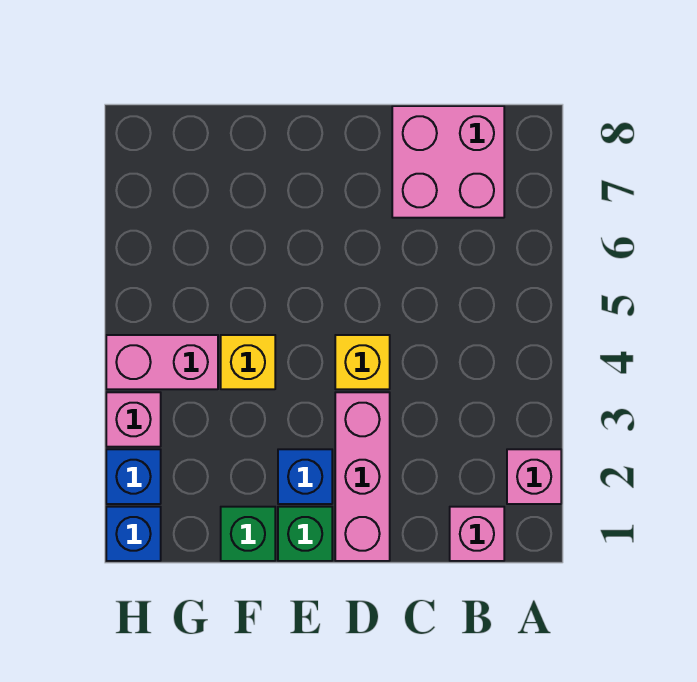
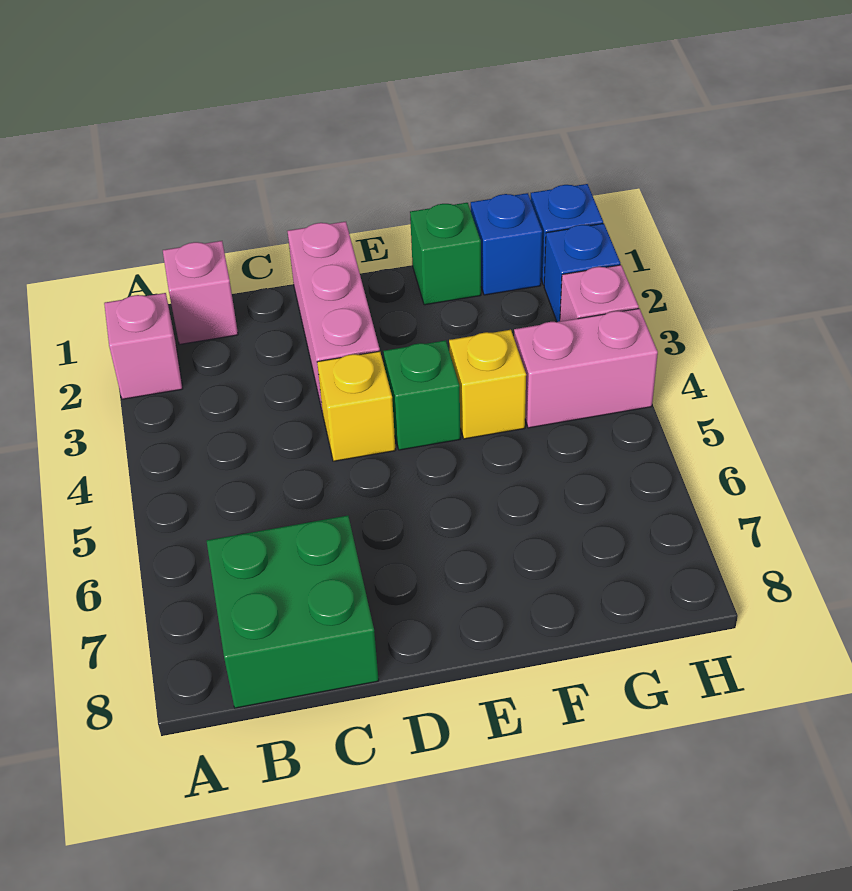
pink 2x2 brick [392,106,504,218] -> green 2x2 brick [207,516,379,708]
green 1x1 brick [278,507,332,561] -> green 1x1 brick moved to [383,340,461,450]
blue 1x1 brick [278,449,332,504] -> blue 1x1 brick moved to [471,193,542,295]

